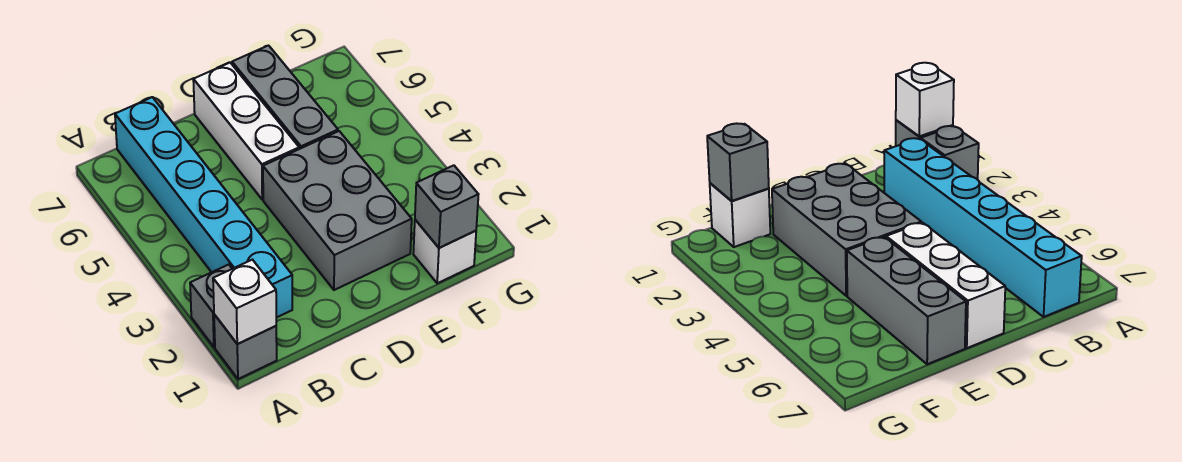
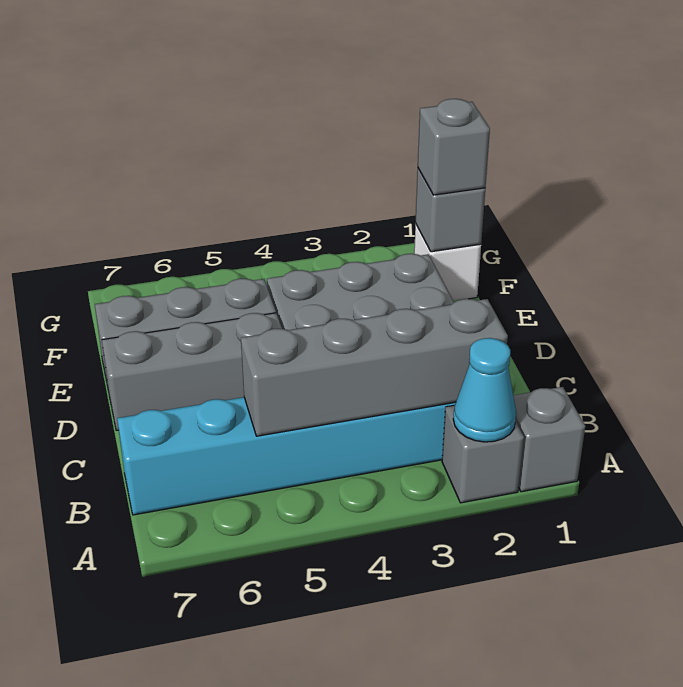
white 1x1 brick [213,260,276,344] -> none
none -> cyan 1x1 cone [453,338,516,442]
none -> grey 1x4 brick [241,299,508,436]
white 1x3 brick [193,63,299,200] -> grey 1x3 brick [102,313,282,430]
none -> grey 1x1 brick [418,99,490,195]

